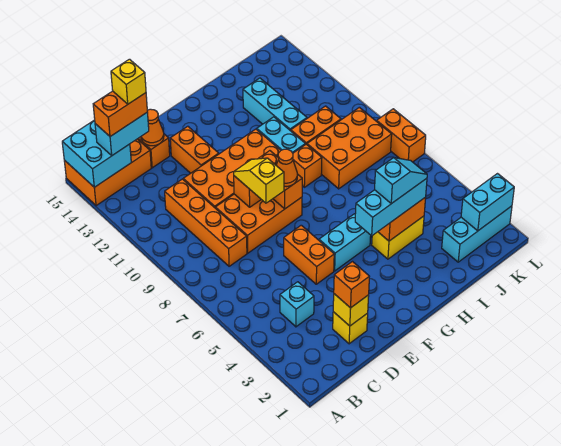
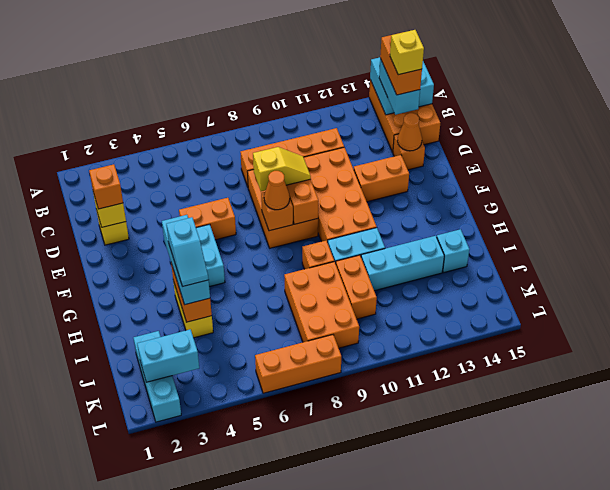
cyan 1x1 brick [280,282,314,327] -> cyan 1x1 brick moved to [437,229,469,273]
cyan 1x2 brick [461,174,514,231] -> cyan 1x2 brick turned to [137,329,199,382]
orange 1x2 brick [377,109,426,162] -> orange 1x3 brick [255,335,341,393]

